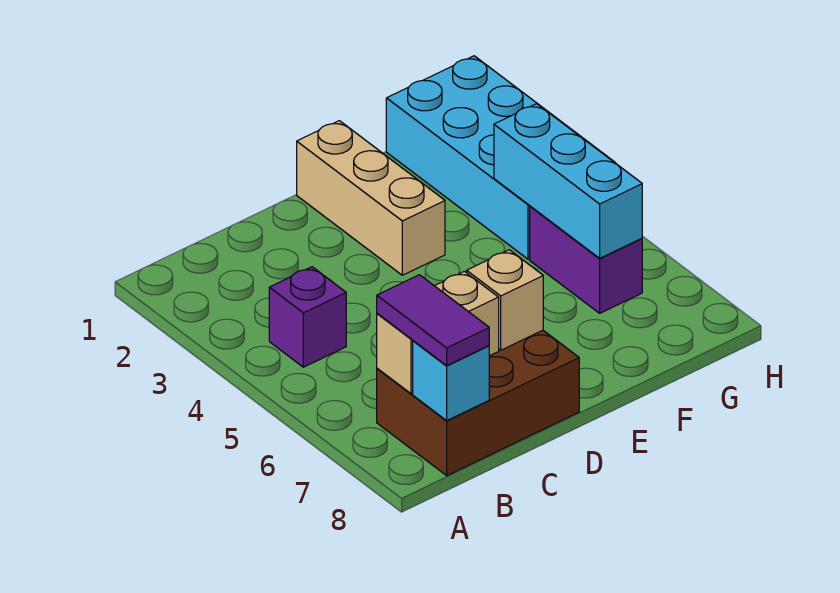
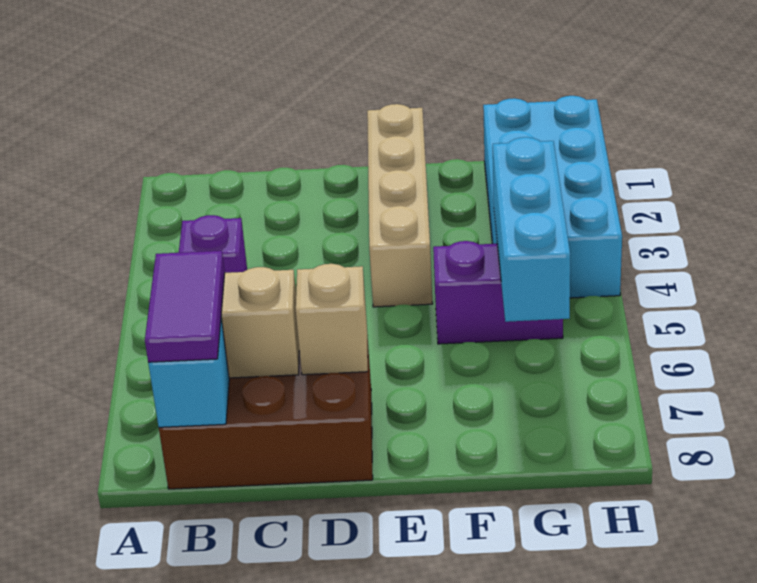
tan 1x3 brick [297,121,445,275] -> tan 1x4 brick [367,104,433,307]
purple 1x2 brick [530,206,642,313] -> purple 1x2 brick turned to [433,241,563,344]

